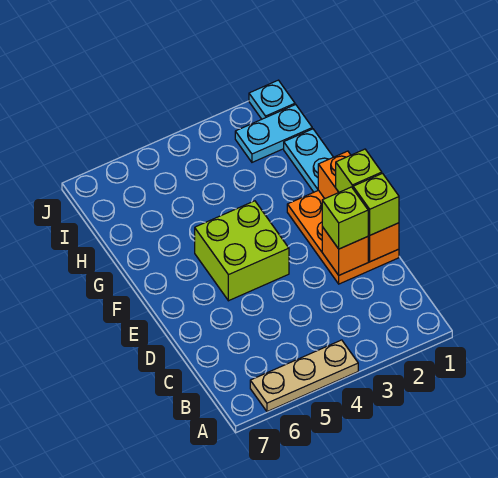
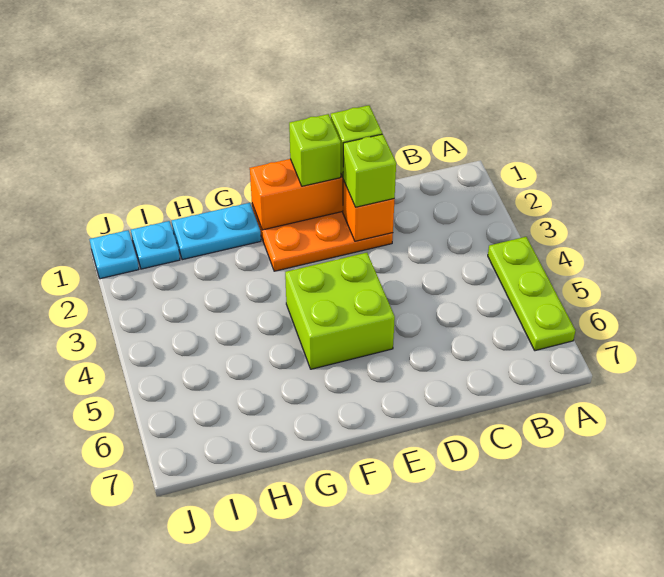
tan 1x3 plate [250,340,358,412] -> lime 1x3 plate [488,237,575,351]
cyan 1x2 plate [235,105,312,162] -> cyan 1x1 plate [131,221,180,269]

